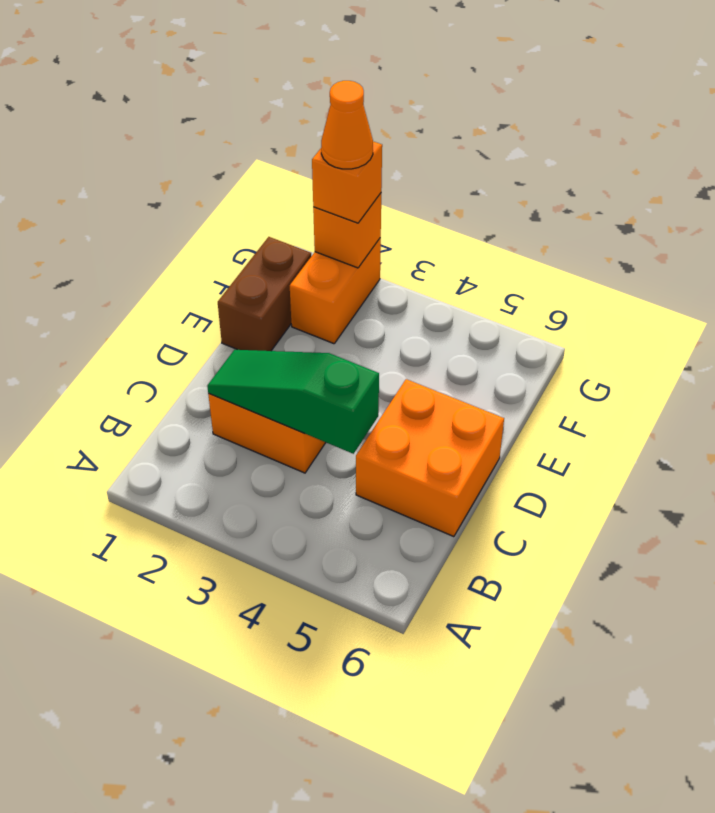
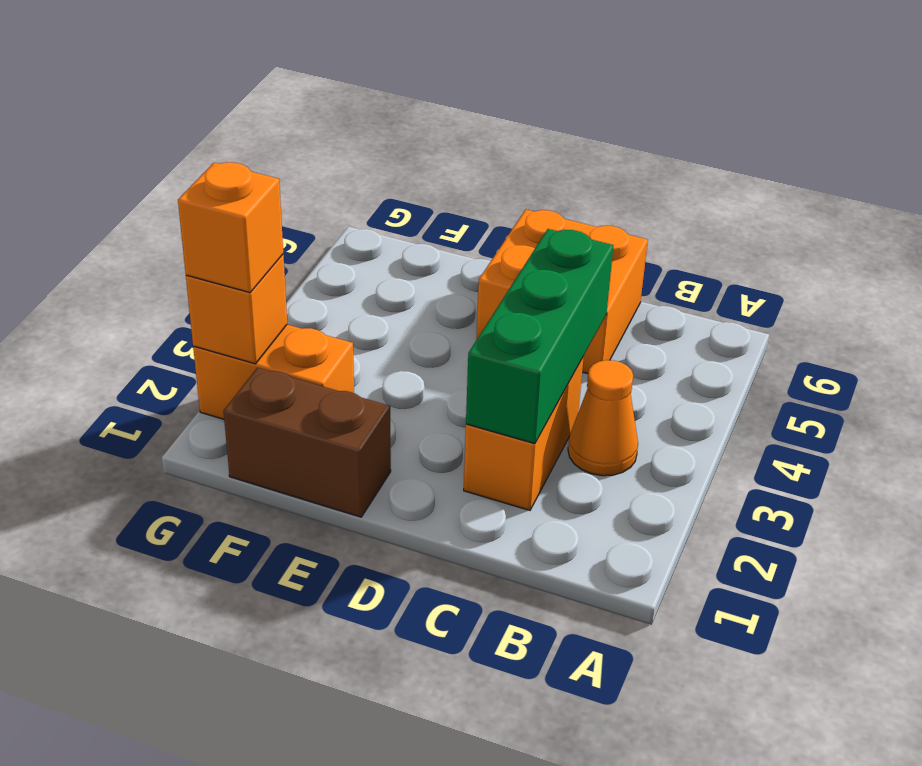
green 1x3 slope [207,350,379,454] -> green 1x3 brick [466,229,614,444]
orange 1x1 cone [321,81,373,169] -> orange 1x1 cone moved to [568,360,638,476]

